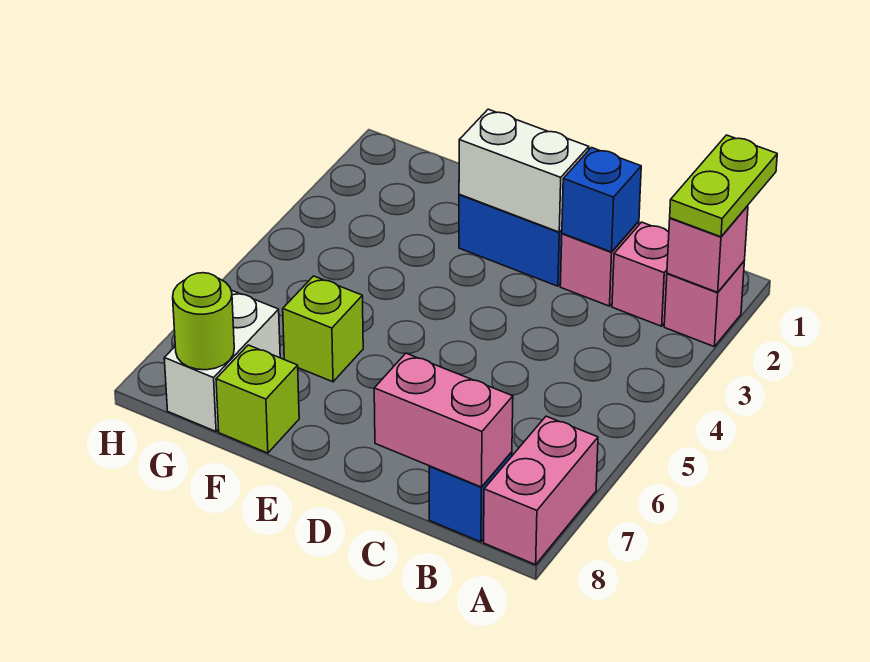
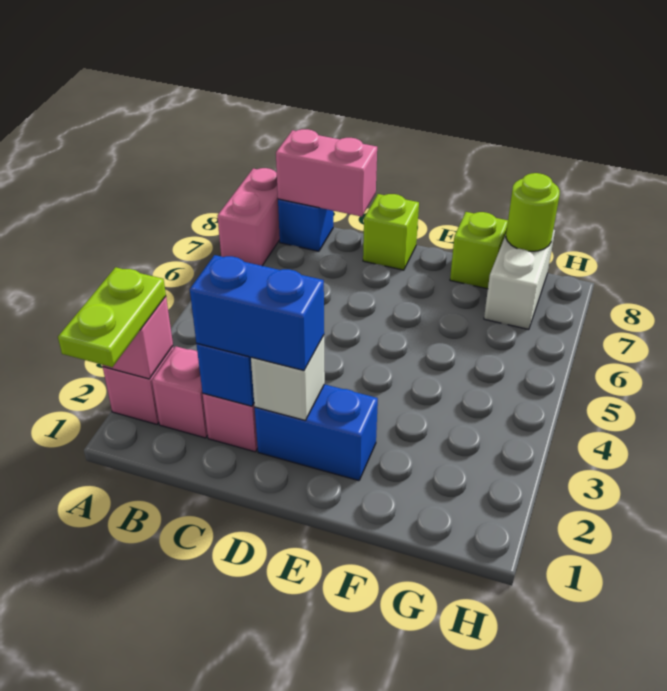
none -> blue 1x2 brick [190,255,324,370]
white 1x2 brick [459,109,589,232] -> white 1x1 brick [251,336,325,420]
lime 1x1 brick [283,276,363,382] -> lime 1x1 brick moved to [363,194,419,270]

